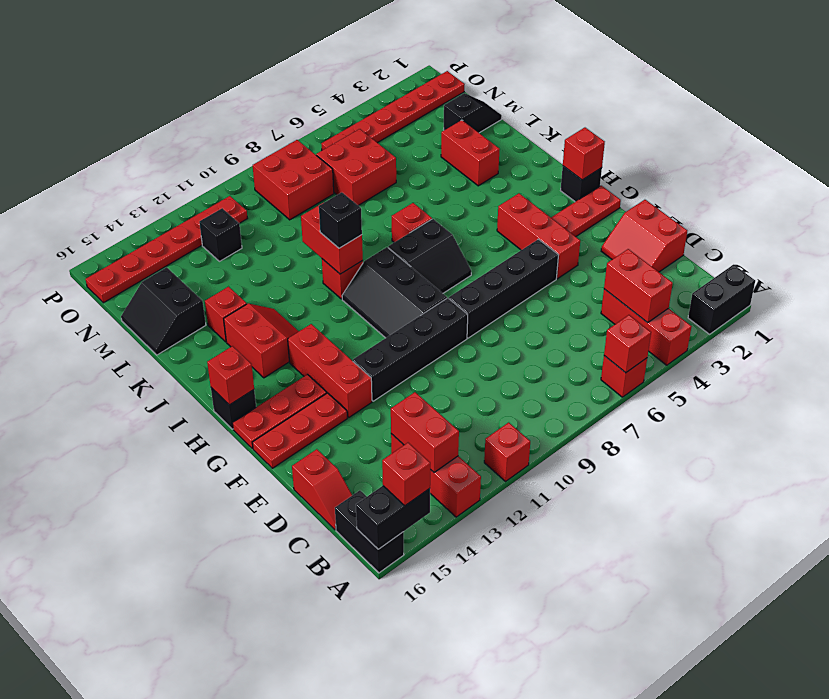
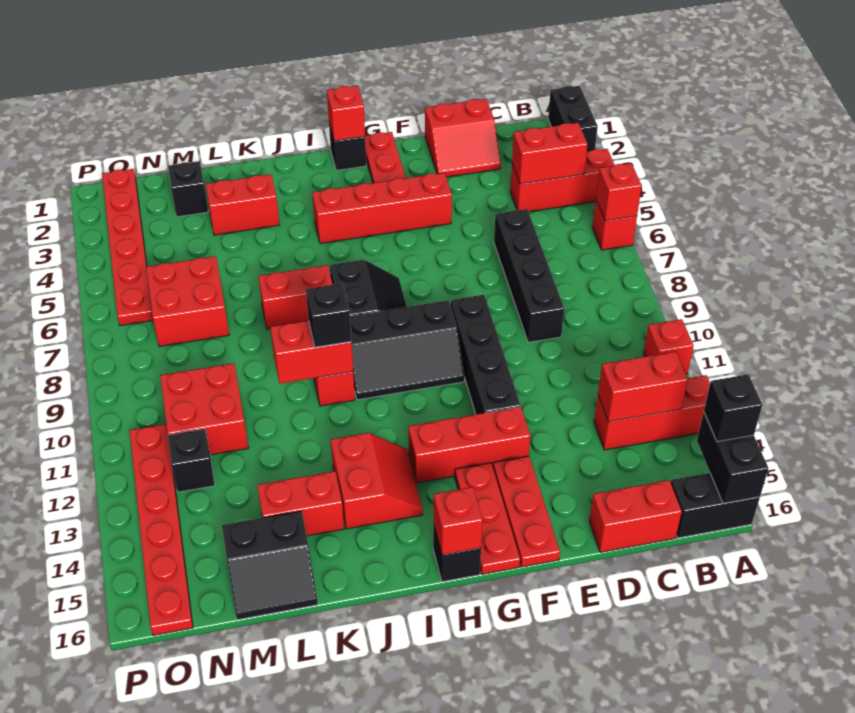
red 1x1 brick [382,443,430,506] -> black 1x1 brick [704,374,762,442]
red 1x2 slope [292,449,352,530] -> red 1x2 brick [589,480,682,552]
red 1x3 brick [497,193,580,279] -> red 1x4 brick [312,173,452,244]
black 1x4 brick [449,239,558,338] -> black 1x4 brick moved to [494,209,564,342]
red 2x2 slope [224,304,299,378] -> red 2x2 slope turned to [331,433,423,529]
red 1x1 brick [392,203,432,242] -> red 1x2 brick [258,265,333,329]
red 1x1 brick [205,287,247,342] -> red 1x2 brick [257,471,344,536]
red 2x2 brick [253,140,334,220] -> red 2x2 brick moved to [160,363,248,455]

